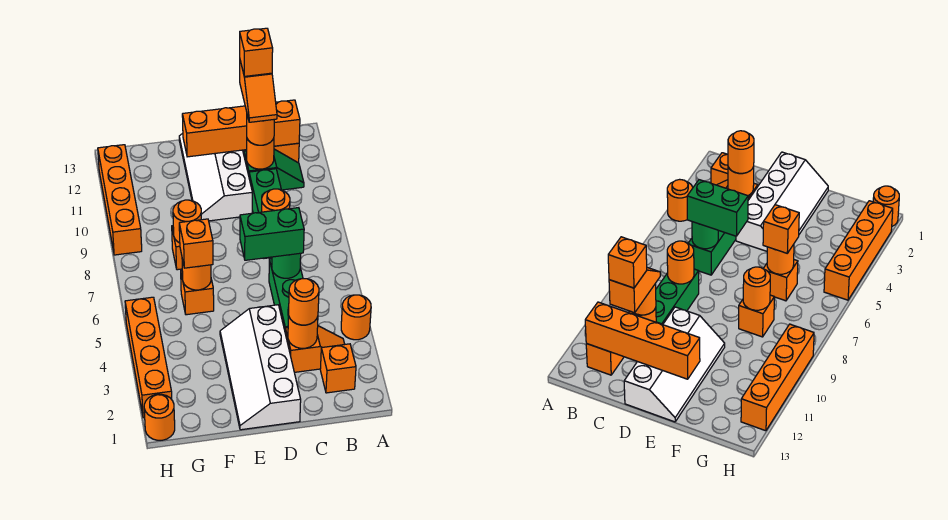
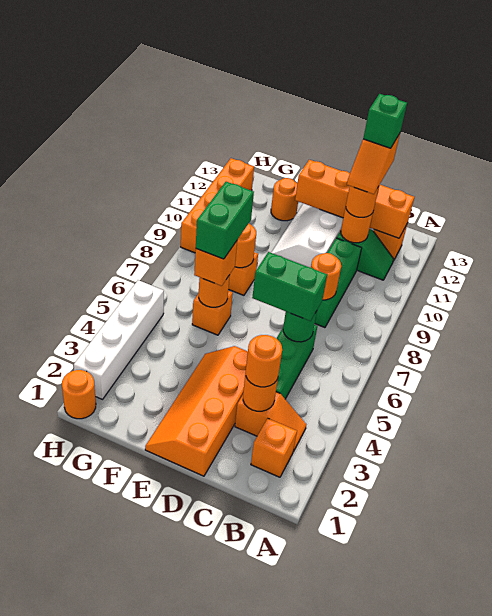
orange 1x1 round brick [341,295,371,340] -> orange 1x1 round brick moved to [271,178,298,221]
orange 1x1 brick [240,28,273,76] -> green 1x1 brick [363,94,407,148]
white 2x4 slope [220,305,301,430] -> orange 2x4 slope [145,346,248,476]
none -> green 1x2 brick [196,182,254,259]
orange 1x4 brick [125,297,172,418] -> white 1x4 brick [74,280,164,399]

